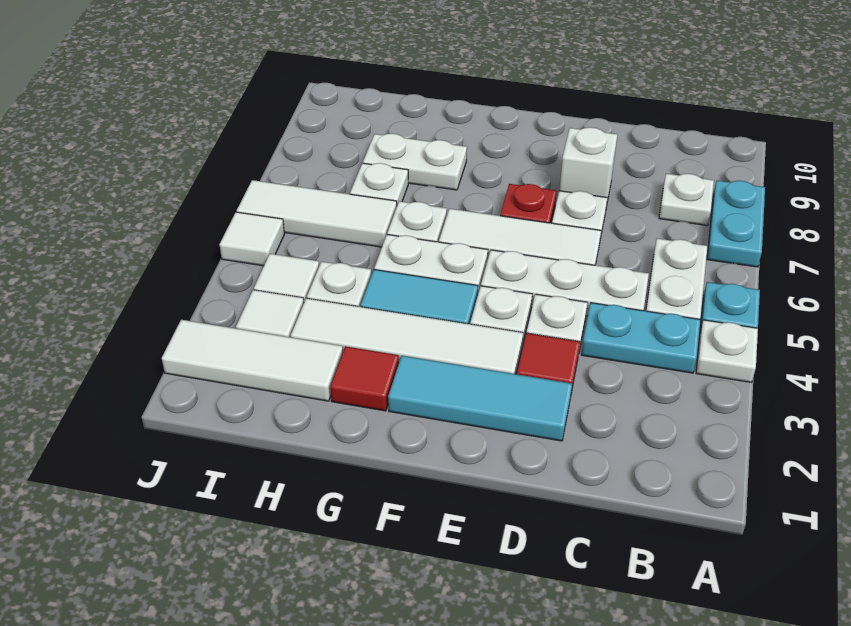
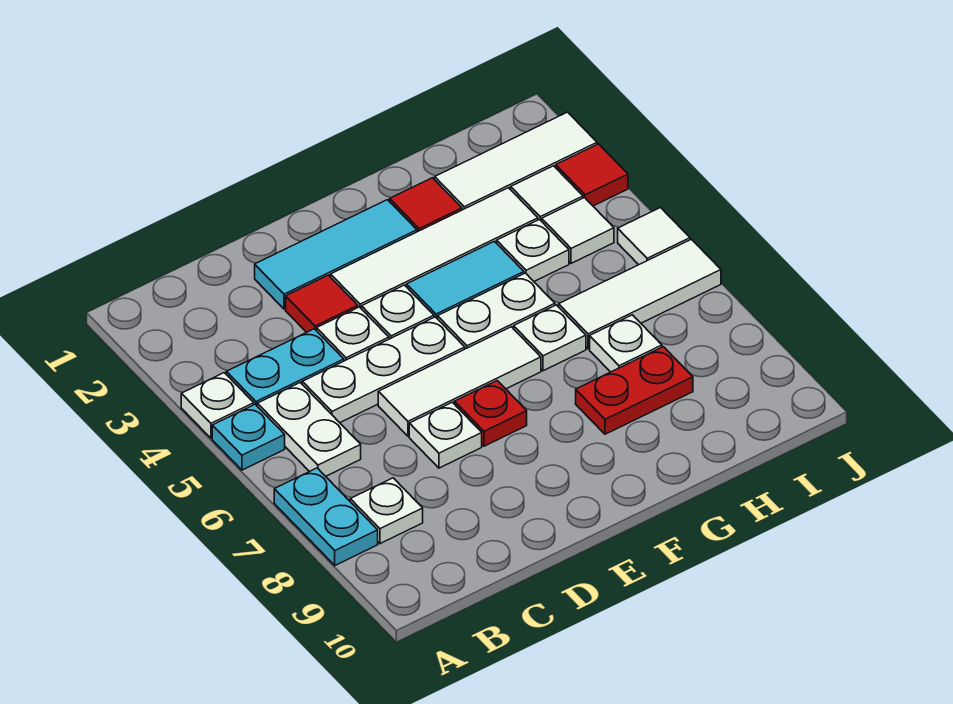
white 1x1 brick [559,127,618,207] -> none
white 1x2 plate [363,134,467,190] -> red 1x2 plate [576,347,693,434]
none -> red 1x1 tile [556,144,628,206]

